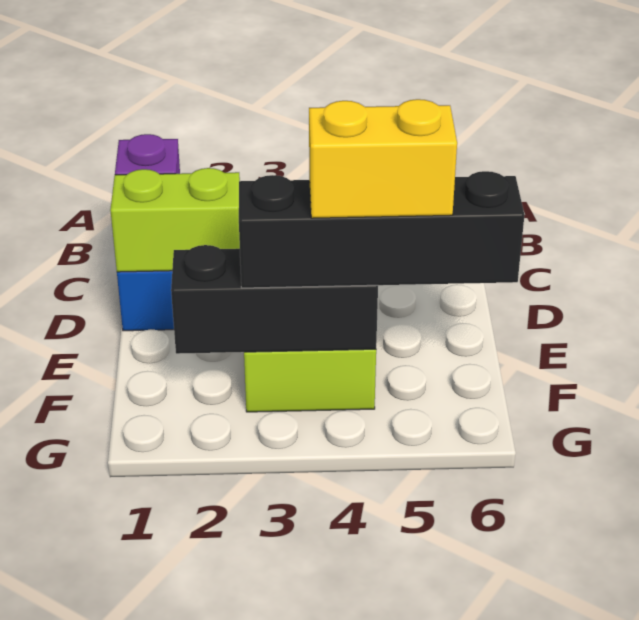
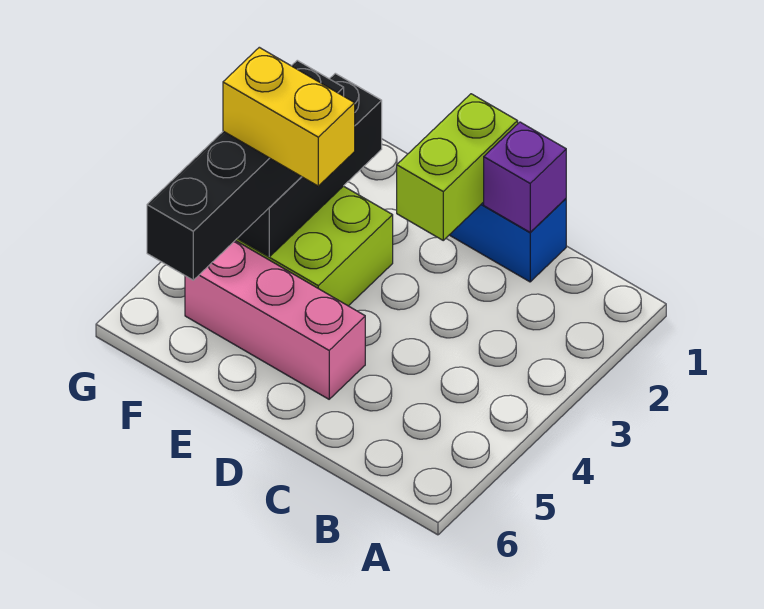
none -> pink 1x3 brick [185,241,365,399]
yellow 1x2 brick [309,99,457,218] -> yellow 1x2 brick turned to [223,47,355,186]

